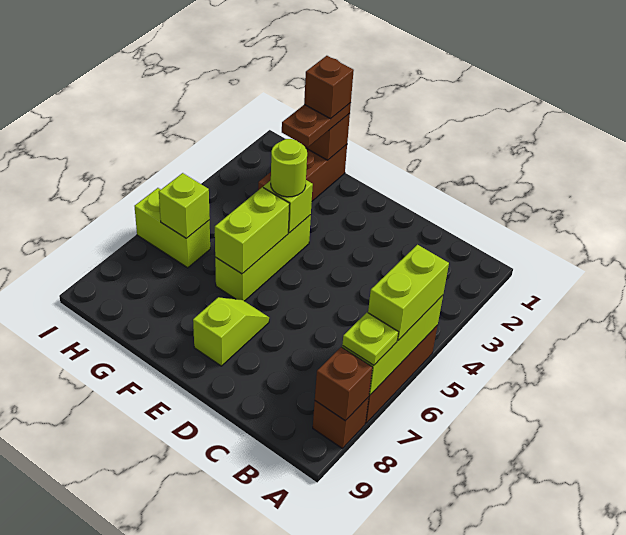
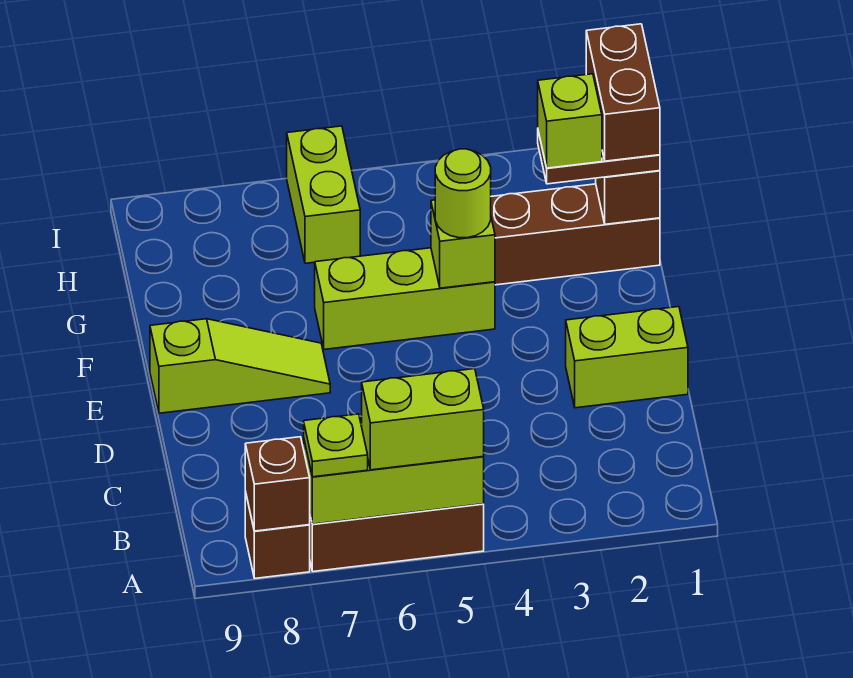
lime 1x2 slope [193,297,269,366] -> lime 1x3 slope [150,319,330,413]
lime 1x2 brick [215,187,289,274] -> lime 1x2 brick moved to [566,307,688,408]
brown 1x1 brick [304,56,354,119] -> brown 1x2 brick [586,24,660,161]
lime 1x1 brick [159,173,210,238] -> lime 1x1 brick moved to [538,74,602,168]

